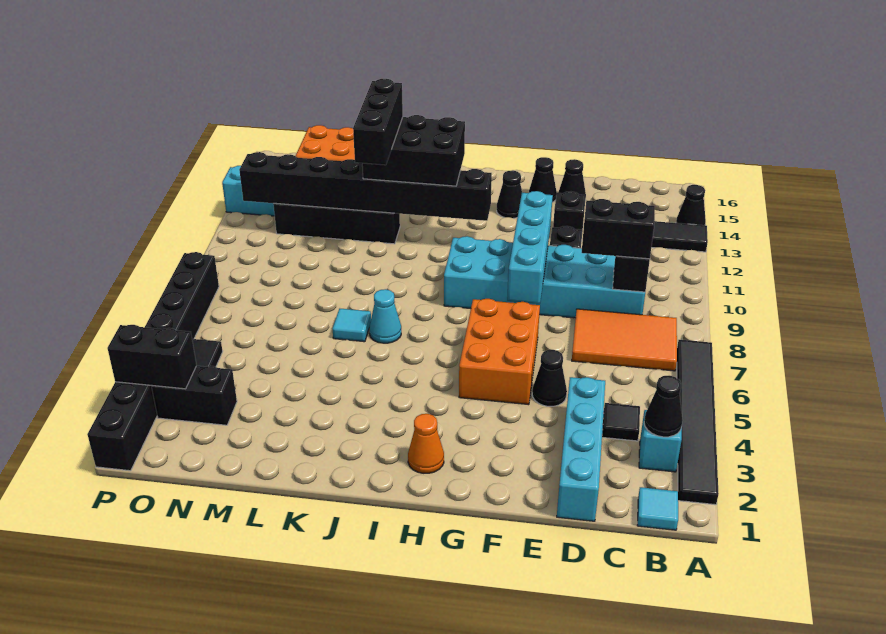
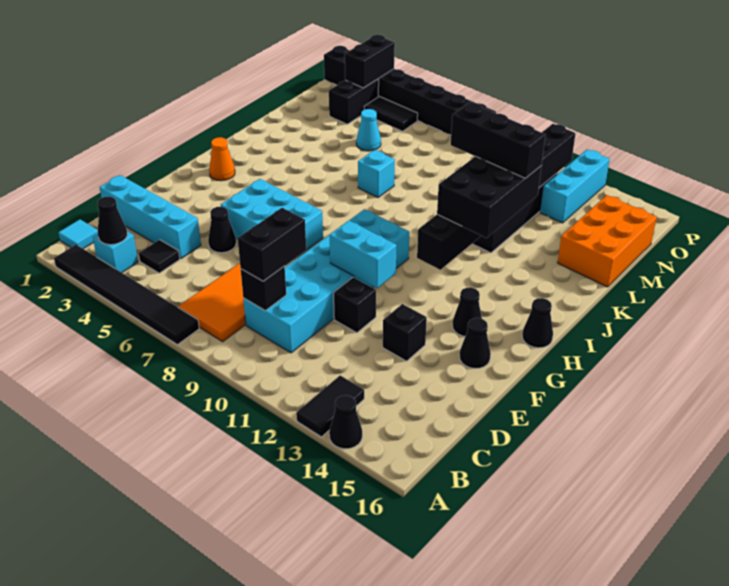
black 1x1 cone [558,159,586,200] -> black 1x1 cone moved to [522,298,553,348]
orange 2x3 brick [459,299,540,405] -> cyan 2x3 brick [221,179,323,265]
cyan 1x4 brick [507,191,553,304] -> cyan 1x2 brick [330,221,397,288]
cyan 1x1 cone [369,289,401,343] -> cyan 1x1 cone moved to [356,109,381,151]
cyan 1x1 tile [332,309,371,342] -> cyan 1x1 brick [358,150,395,197]

